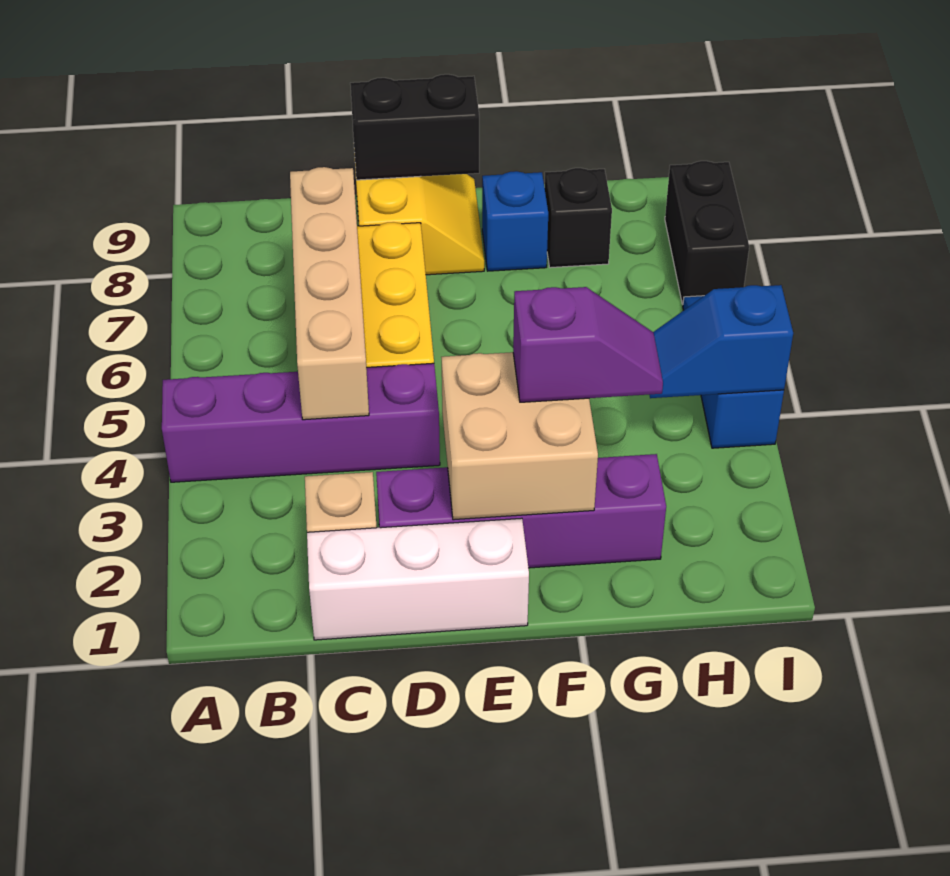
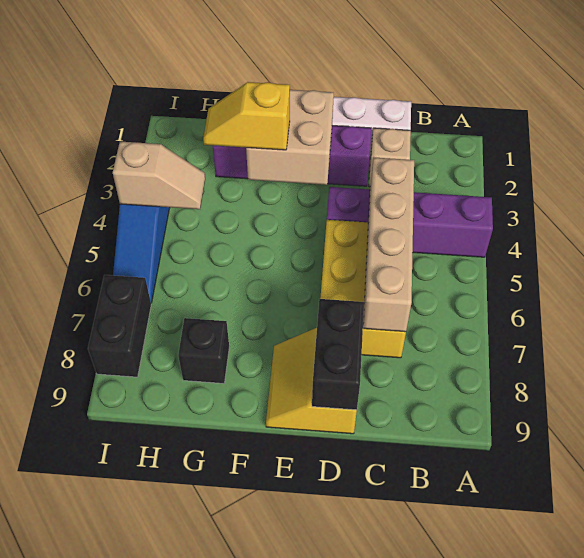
black 1x2 brick [350,74,479,180] -> black 1x2 brick turned to [312,299,364,410]
purple 1x2 slope [513,287,663,402] -> yellow 1x2 slope [203,82,290,150]
blue 1x1 brick [482,171,548,271] -> none
blue 1x2 slope [650,285,793,398] -> tan 1x2 slope [113,142,205,209]

